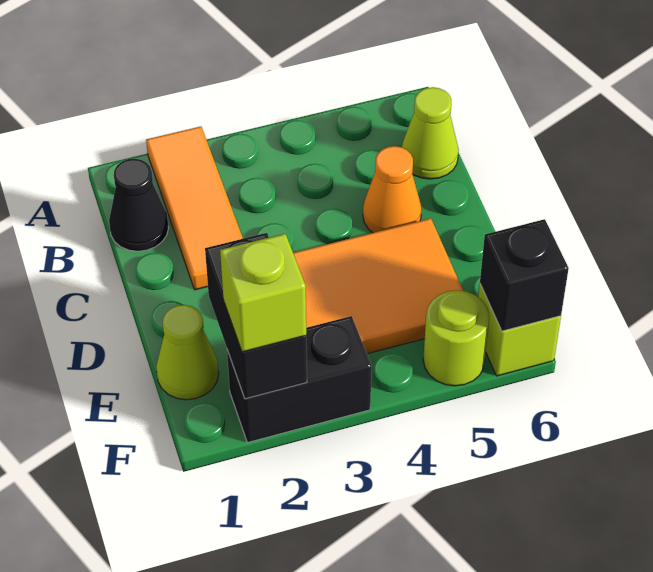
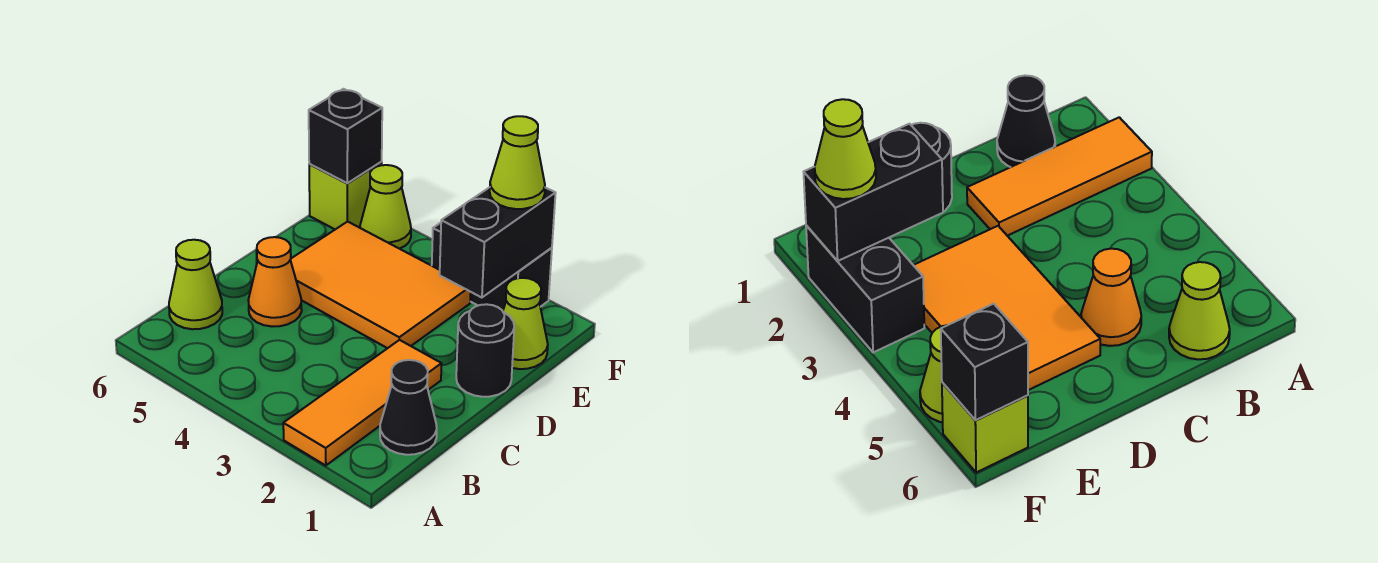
none -> black 1x1 round brick [456,304,514,397]
lime 1x1 brick [220,234,306,352] -> lime 1x1 cone [490,116,545,209]
lime 1x1 round brick [423,290,489,386] -> lime 1x1 cone [360,165,411,249]

